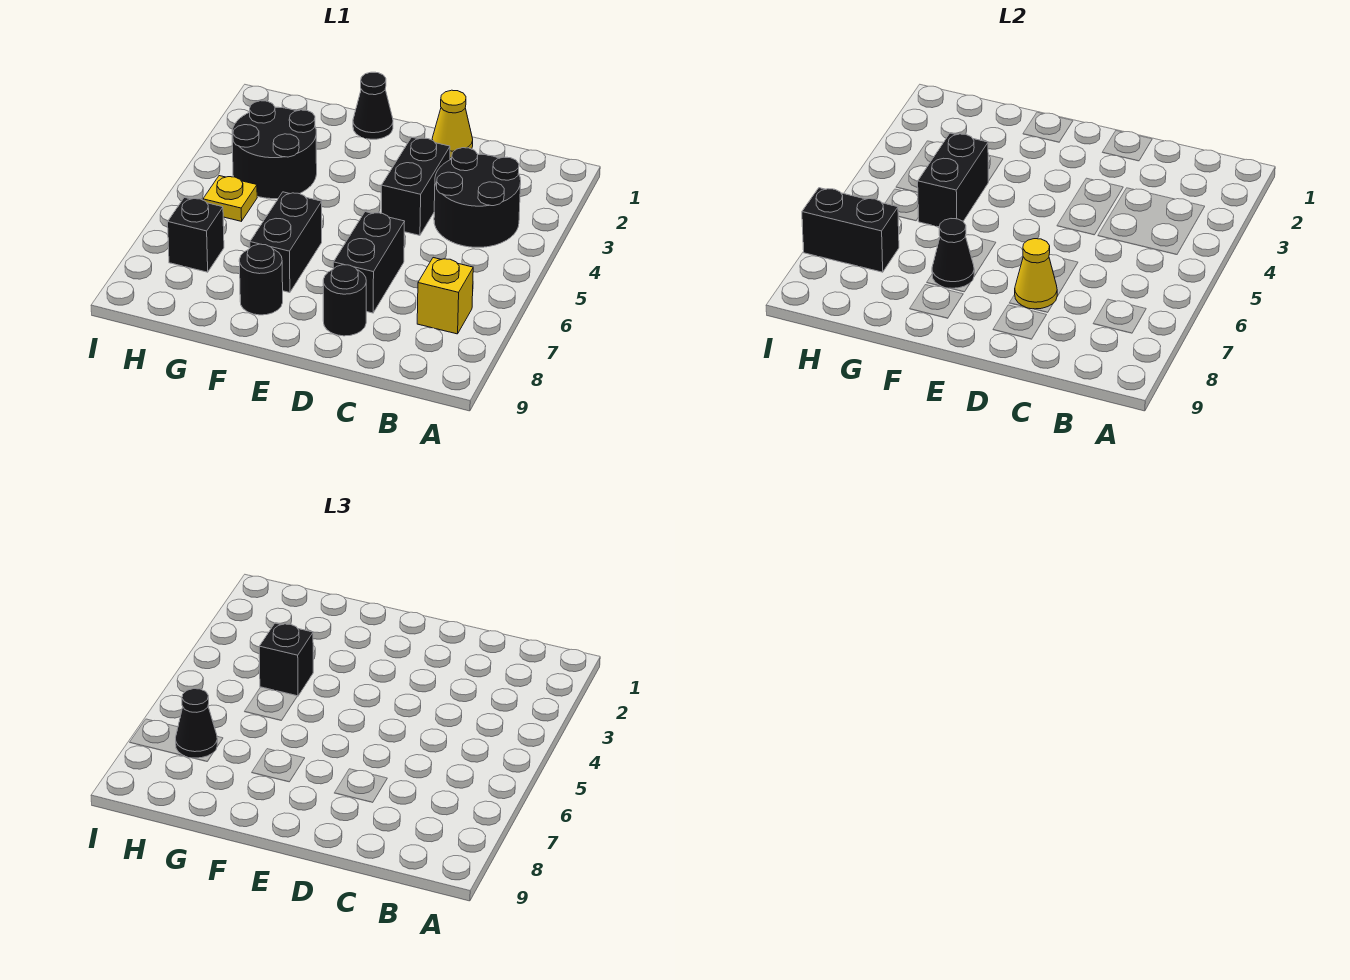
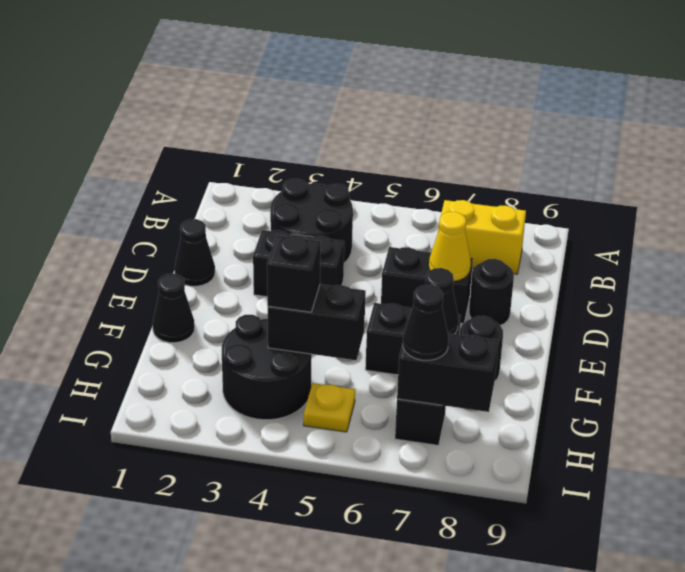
yellow 1x1 brick [417,258,473,334] -> yellow 1x2 brick [438,200,526,274]
yellow 1x1 cone [432,90,473,158] -> black 1x1 cone [174,219,215,286]
black 1x2 brick [802,188,899,272] -> black 1x2 brick turned to [397,333,498,412]

